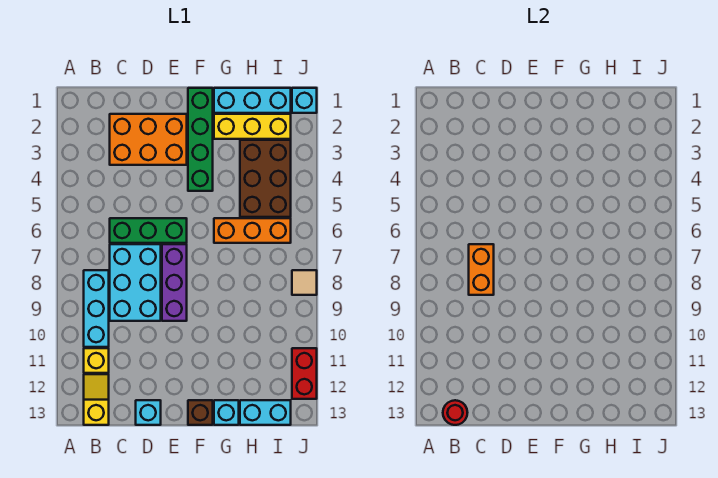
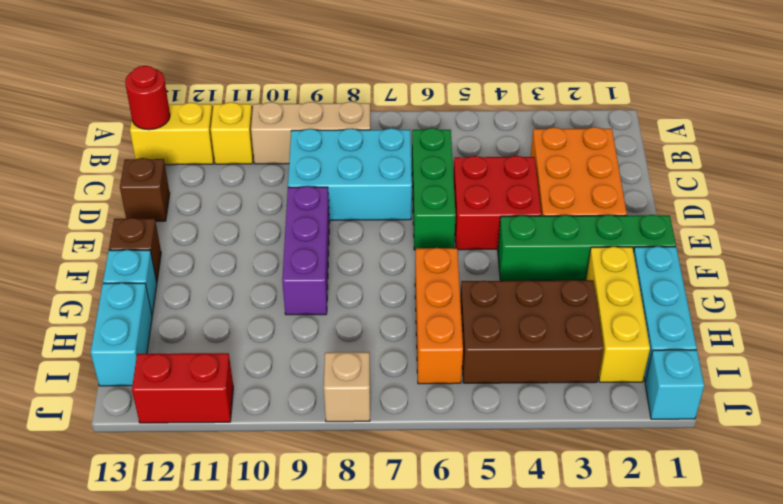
cyan 1x3 brick [84,270,109,347] -> tan 1x3 brick [251,102,371,164]
yellow 1x2 slope [84,374,109,425] -> yellow 1x2 brick [130,103,214,165]
orange 1x2 brick [469,244,494,295] -> none
none -> red 2x2 brick [453,156,541,250]
cyan 1x1 brick [136,400,161,425] -> brown 1x1 brick [120,158,170,221]
purple 1x3 brick [162,244,187,321] -> purple 1x3 brick turned to [282,186,330,315]
tan 1x1 tile [292,270,317,295] -> tan 1x1 brick [324,352,370,422]

